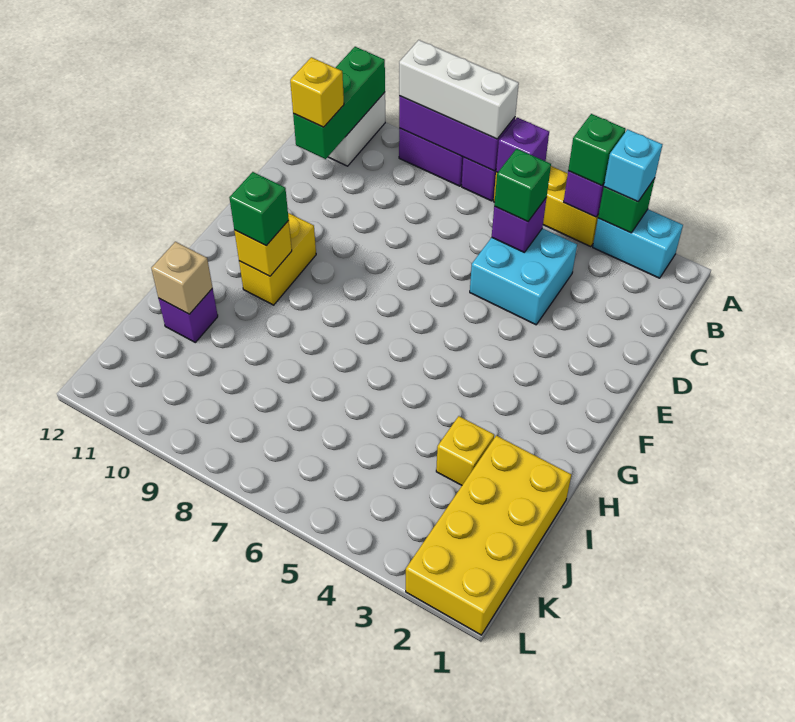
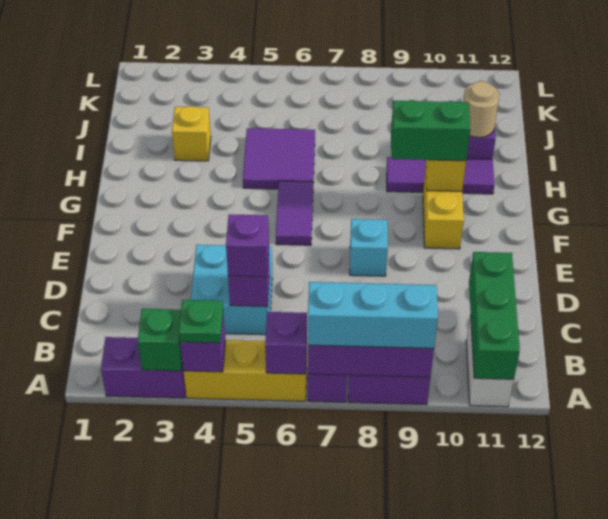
cyan 1x2 brick [593,209,683,278] -> purple 1x2 brick [101,337,186,398]
cyan 1x1 brick [604,129,663,201] -> cyan 1x1 brick moved to [350,219,388,276]
green 1x1 brick [568,114,626,186] -> green 1x1 plate [179,300,223,343]
white 1x3 brick [399,40,519,139] -> cyan 1x3 brick [308,282,438,348]
green 1x1 brick [494,149,551,222] -> purple 1x1 brick [226,214,269,277]
yellow 1x1 brick [290,57,344,127] -> none
none -> purple 1x2 tile [276,181,313,245]
green 1x1 brick [229,172,289,246] -> green 1x2 brick [391,100,471,161]
none -> purple 2x2 tile [243,128,315,189]
none -> purple 1x3 tile [387,157,495,194]
yellow 2x4 brick [406,436,572,635] -> none
tan 1x1 brick [151,242,213,314] -> tan 1x1 round brick [463,81,499,138]

